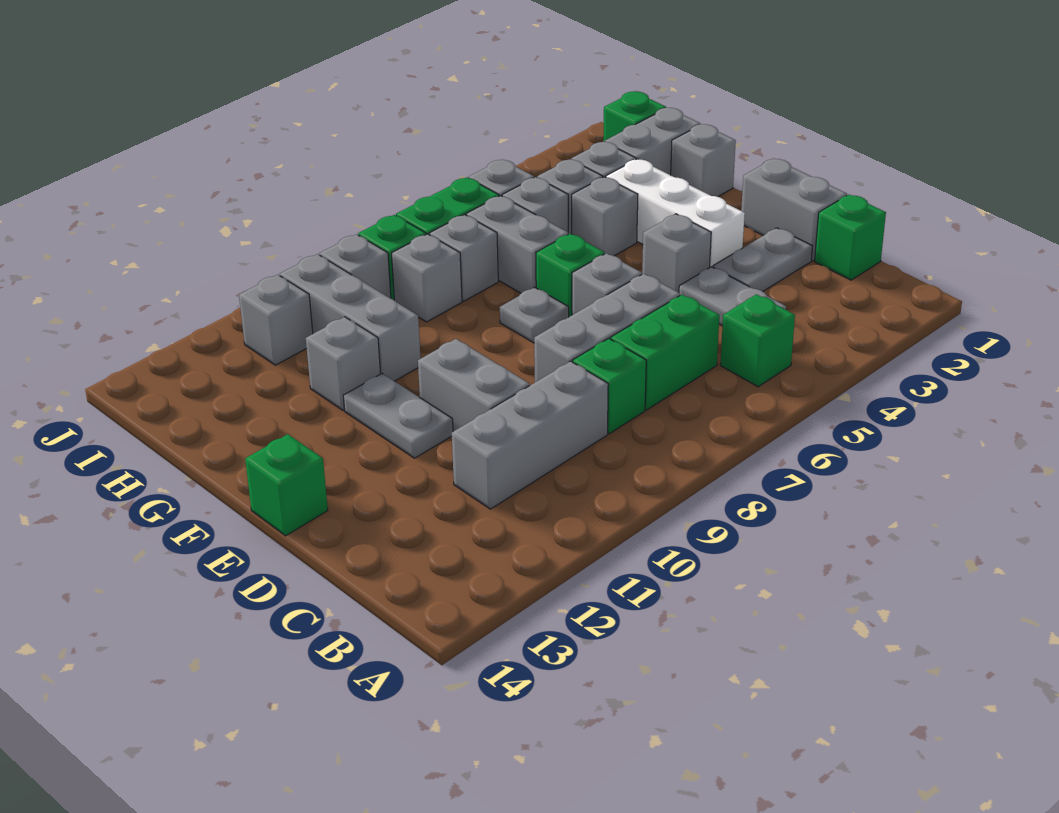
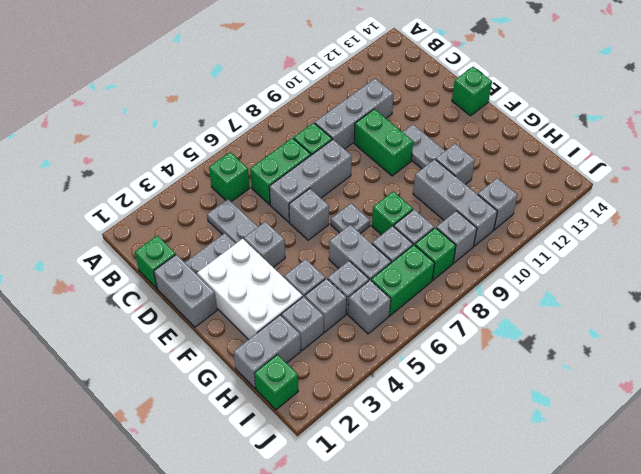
grey 1x2 brick [418,339,530,431] -> green 1x2 brick [354,109,413,176]
white 1x3 brick [606,159,745,267] -> white 2x3 brick [197,239,303,340]
green 1x1 brick [536,234,605,317] -> green 1x1 brick moved to [372,191,413,235]
grey 1x1 brick [671,124,736,197] -> none

